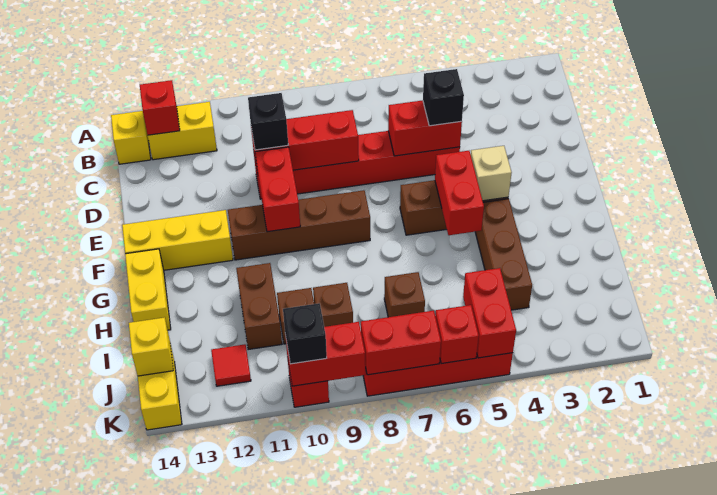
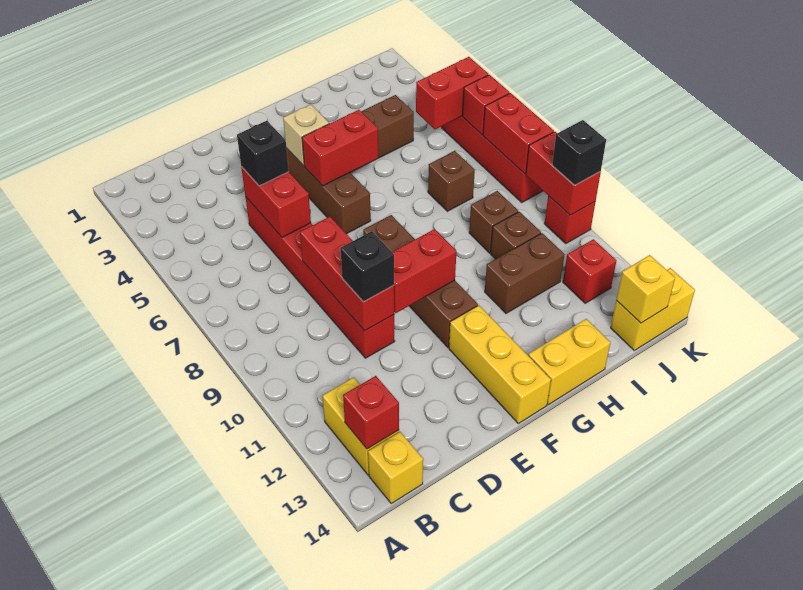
red 1x1 tile [211,344,251,386] -> red 1x1 brick [563,239,616,303]

